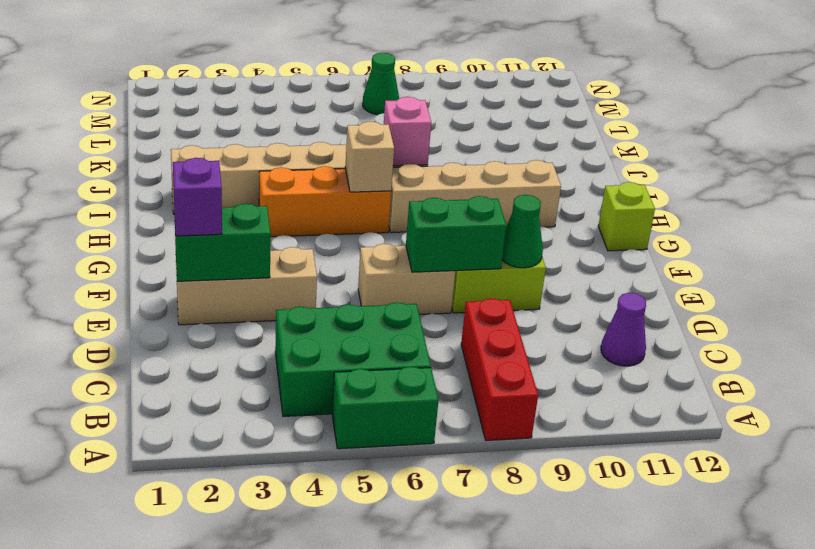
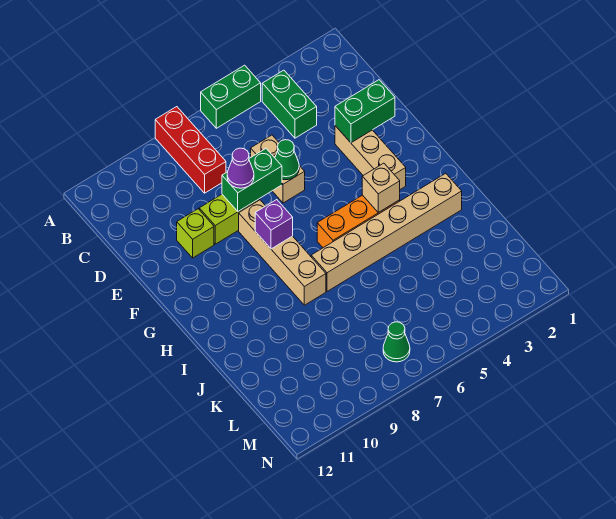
green 2x3 brick [275,302,431,416] -> green 1x2 brick [262,70,317,138]
purple 1x1 cone [601,293,646,366] -> purple 1x1 cone moved to [227,148,254,188]
tan 1x3 brick [176,247,317,325] -> tan 1x3 brick turned to [335,126,406,189]
purple 1x1 brick [173,158,222,236] -> purple 1x1 brick moved to [255,200,293,249]
tan 1x2 brick [358,244,455,314] -> tan 1x2 brick turned to [251,135,305,203]
green 1x1 cone [502,195,543,268] -> green 1x1 cone moved to [275,140,299,180]
lime 1x1 brick [598,182,655,251] -> lime 1x1 brick moved to [177,209,214,258]
tan 1x1 brick [345,121,394,192] -> tan 1x1 brick moved to [362,163,400,213]
tan 1x4 brick [389,160,561,232] -> tan 1x4 brick turned to [239,200,326,305]
pink 1x1 brick [384,97,431,166] -> none

